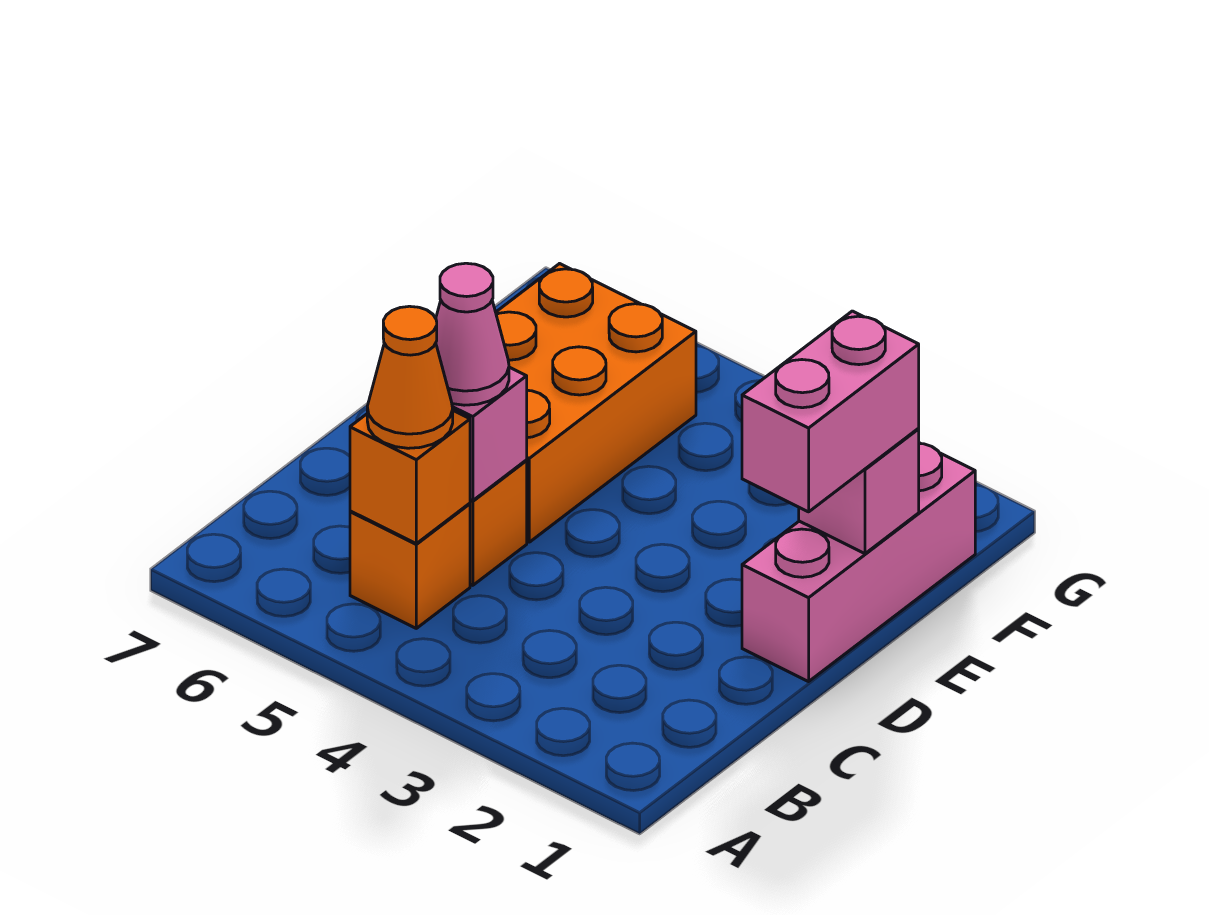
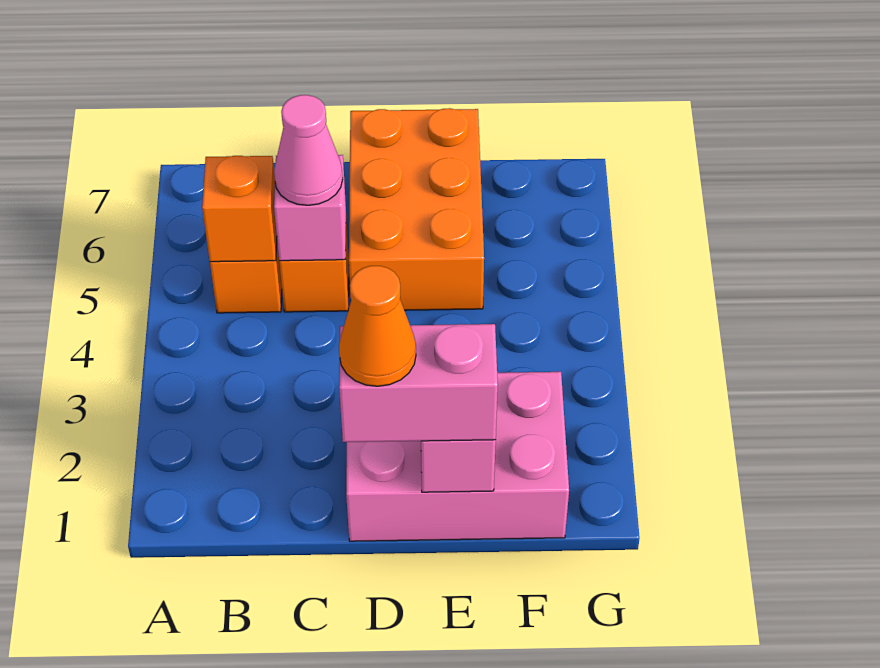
orange 1x1 cone [367,306,453,448] -> orange 1x1 cone moved to [339,266,416,386]
pink 1x3 brick [742,443,975,682] -> pink 2x3 brick [346,372,569,541]
orange 2x3 brick [496,264,696,542] -> orange 2x3 brick turned to [349,108,484,310]

